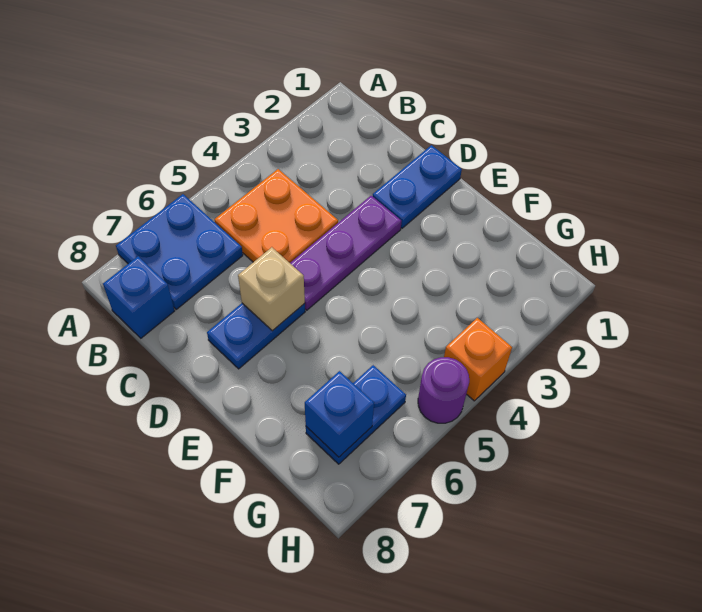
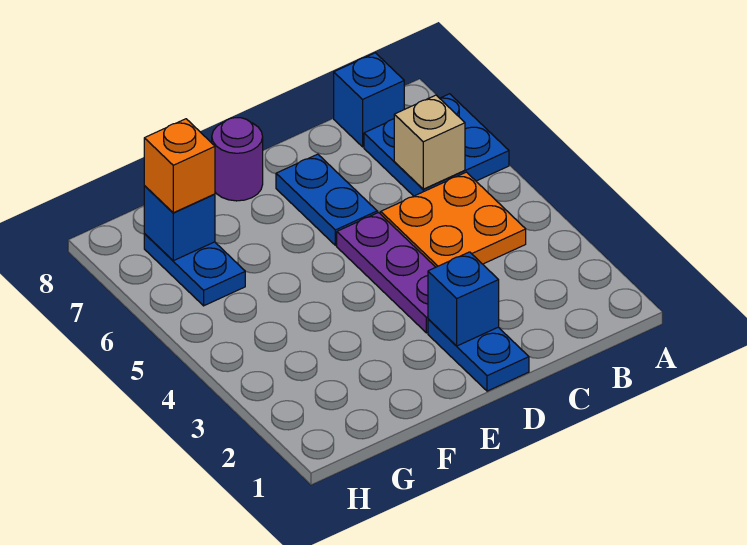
none -> blue 1x1 brick [428,252,499,346]
tan 1x1 brick [238,247,305,331] -> tan 1x1 brick moved to [394,95,465,189]
orange 1x1 brick [444,318,512,401] -> orange 1x1 brick moved to [144,119,215,213]
purple 1x1 round brick [418,357,469,423] -> purple 1x1 round brick moved to [212,118,263,201]

